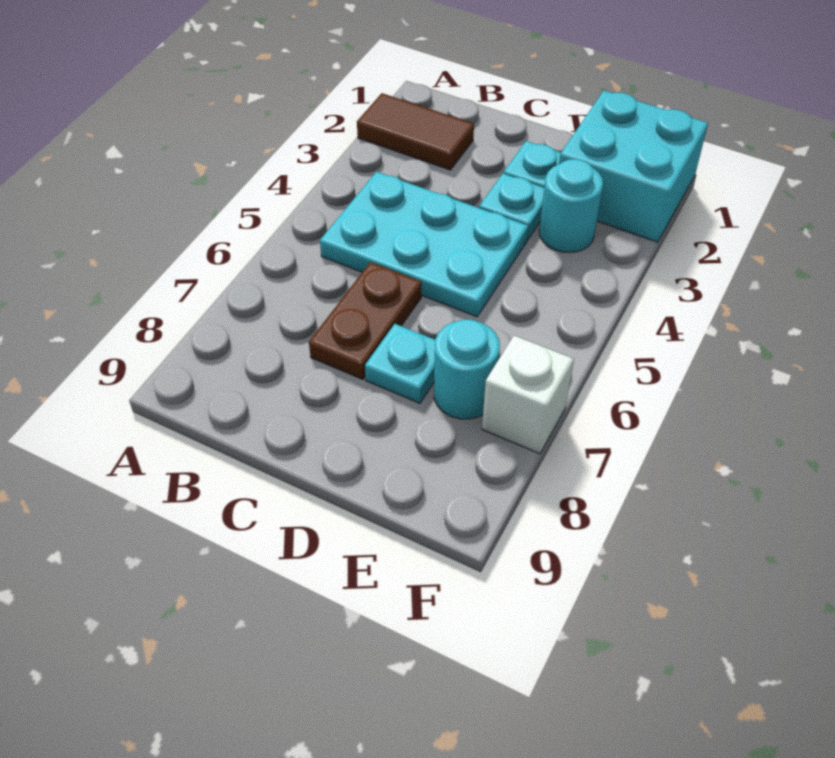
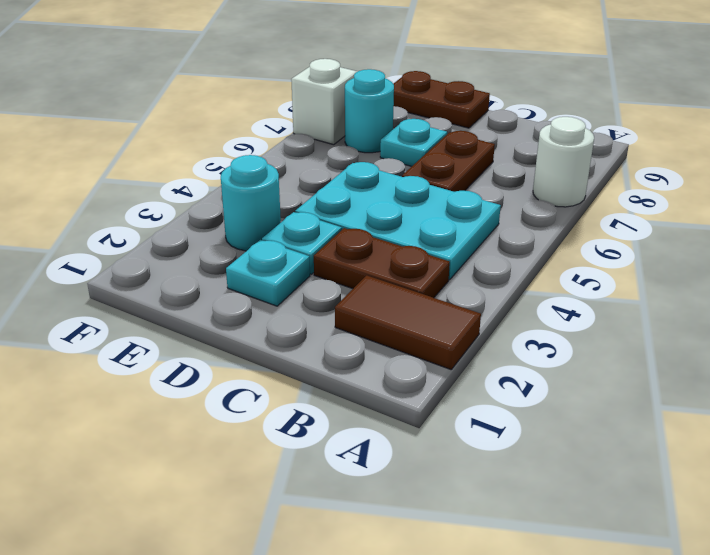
none -> white 1x1 round brick [533,117,594,207]
none -> brown 1x2 plate [314,228,450,298]
none -> brown 1x2 plate [393,71,490,128]
cyan 2x2 brick [559,91,708,242] -> none

